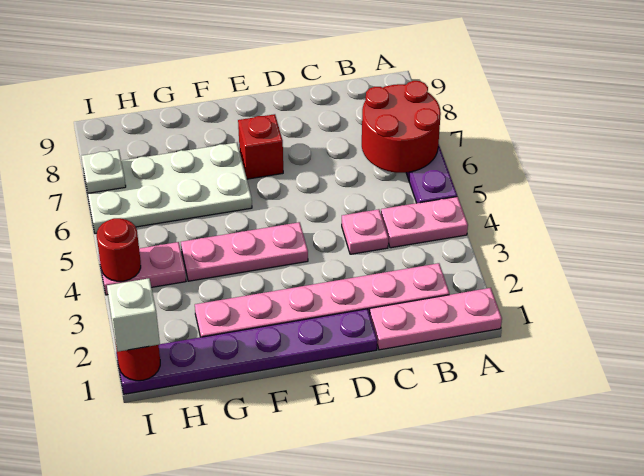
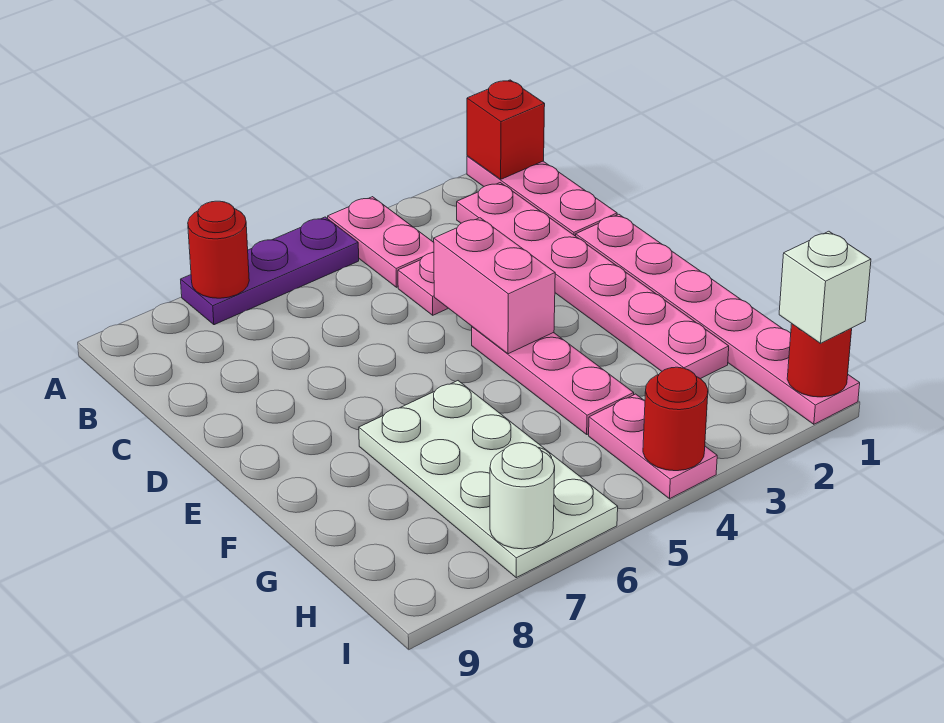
red 2x2 round brick [362,81,441,173] -> red 1x1 round brick [188,201,249,298]
purple 1x6 plate [116,309,377,394] -> pink 1x6 plate [576,214,860,424]
none -> pink 1x2 brick [434,218,555,354]
red 1x1 brick [238,114,283,179] -> red 1x1 brick moved to [467,80,545,179]
white 1x1 plate [81,150,126,193] -> white 1x1 round brick [490,443,555,549]

